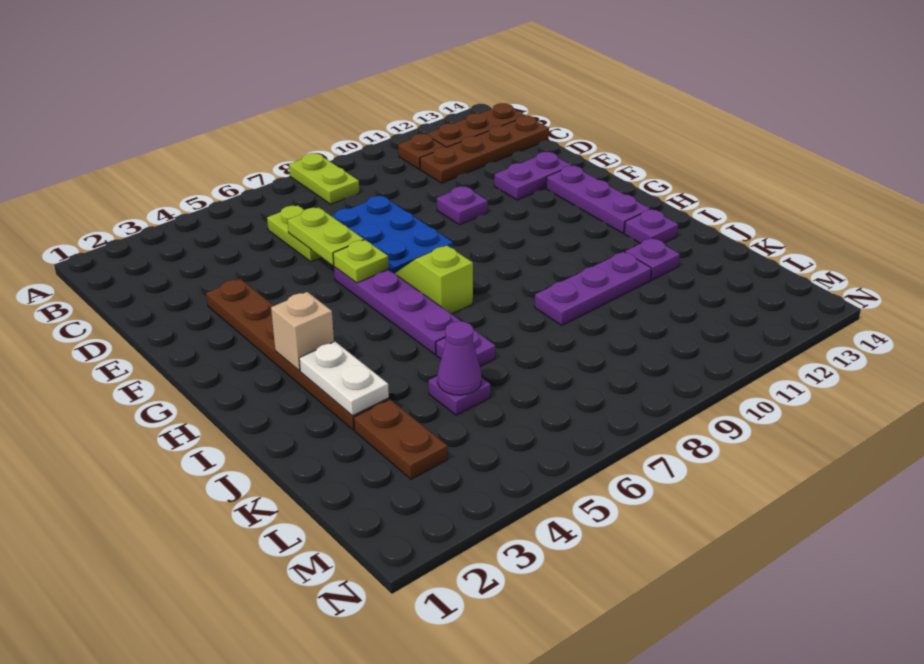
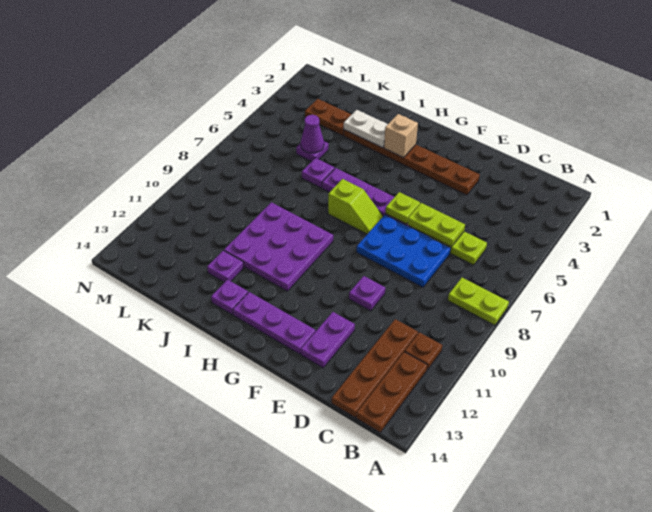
purple 1x3 plate [535,252,651,325] -> purple 3x3 plate [224,202,333,291]

